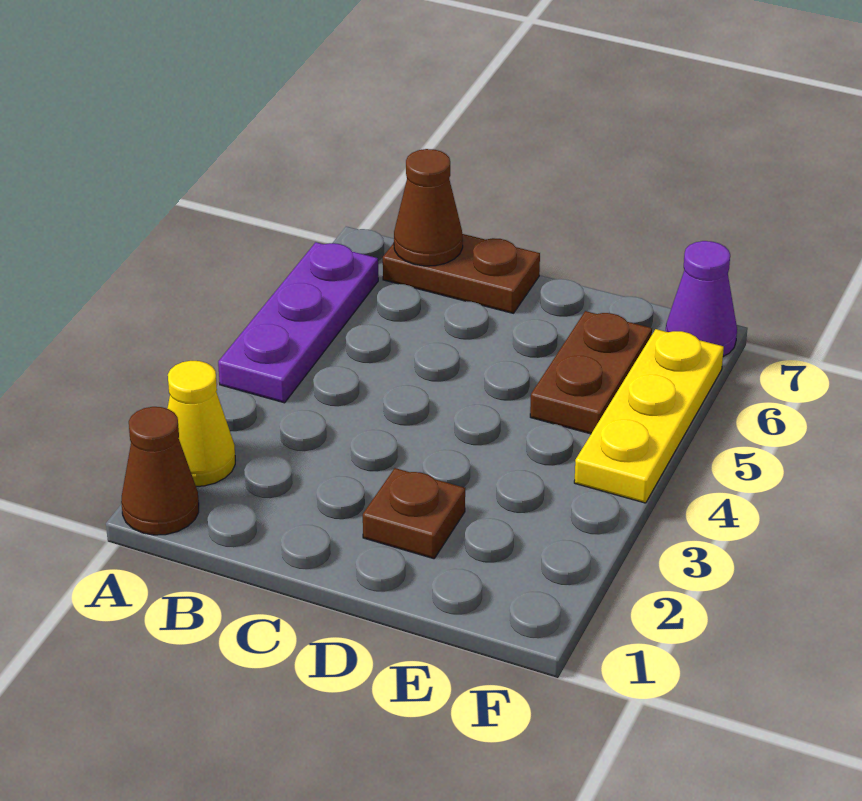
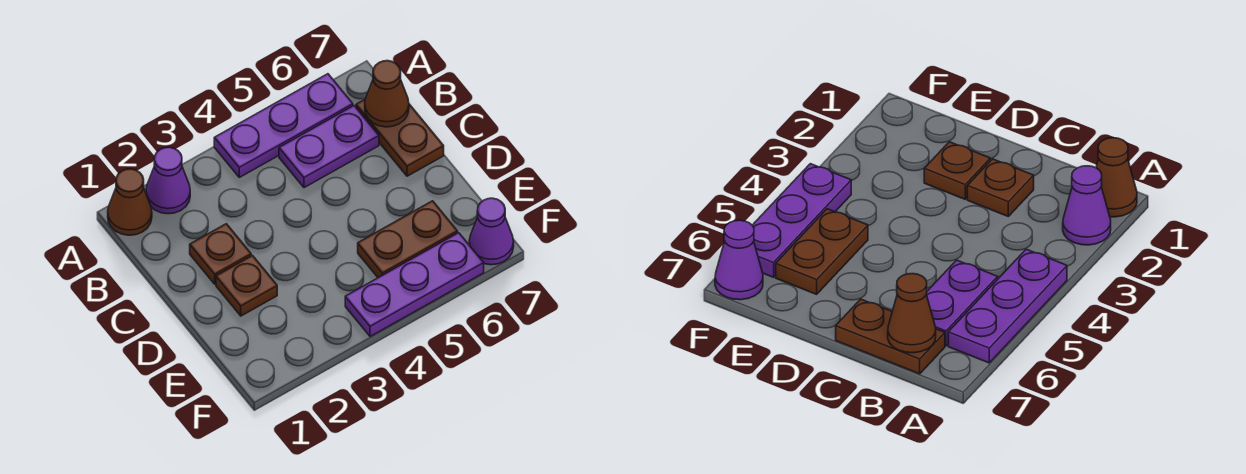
yellow 1x1 cone [167,361,235,486] -> purple 1x1 cone [146,147,190,214]
none -> purple 1x2 plate [279,106,379,188]
none -> brown 1x1 plate [190,224,251,284]
yellow 1x3 plate [574,329,724,503] -> purple 1x3 plate [345,233,484,336]

